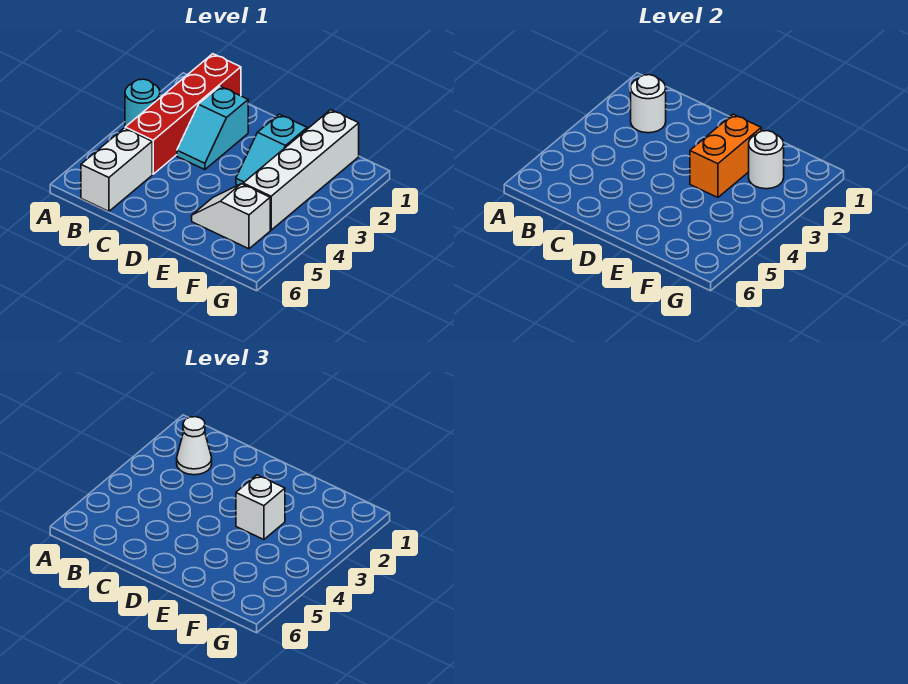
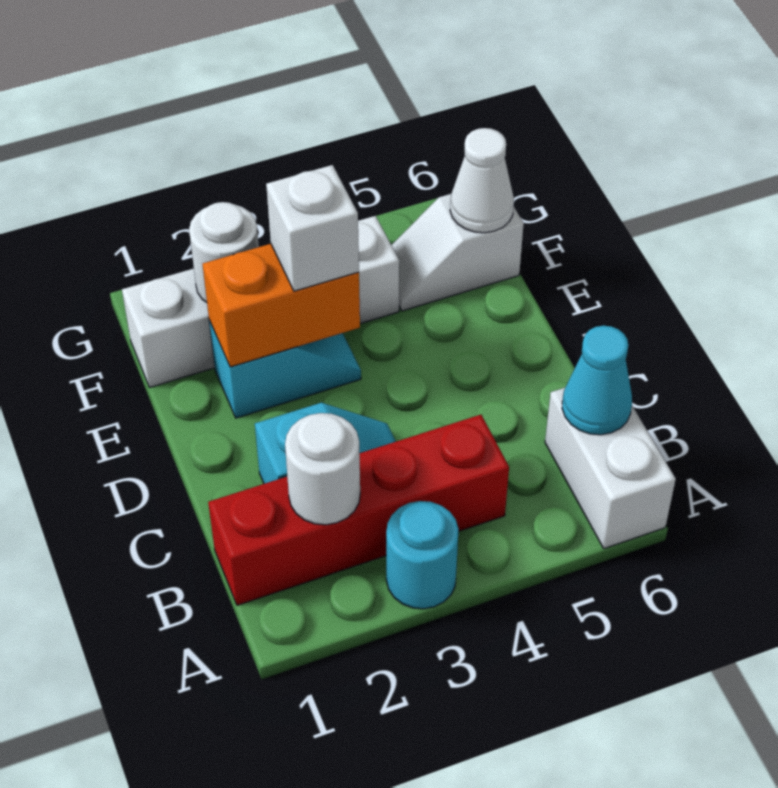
white 1x1 cone [177,417,212,475] -> white 1x1 cone moved to [450,128,514,233]
white 1x2 brick [81,128,152,211] -> white 1x2 brick turned to [545,388,676,549]
none -> cyan 1x1 cone [562,326,632,435]
white 1x2 slope [192,184,270,249] -> white 1x2 slope turned to [391,194,524,311]

